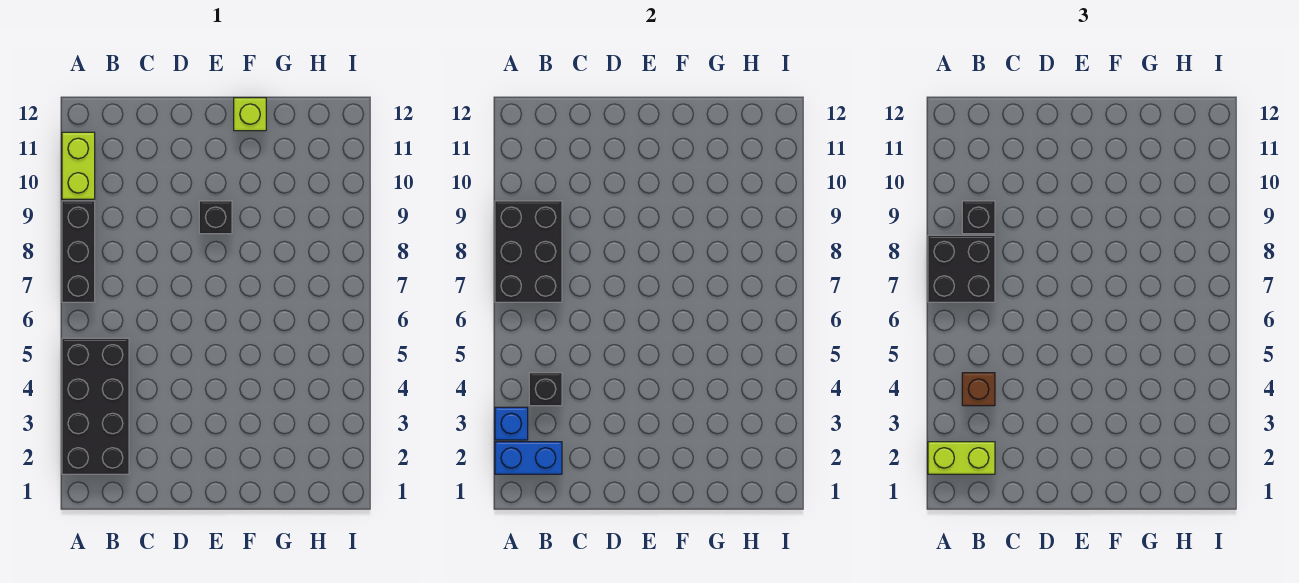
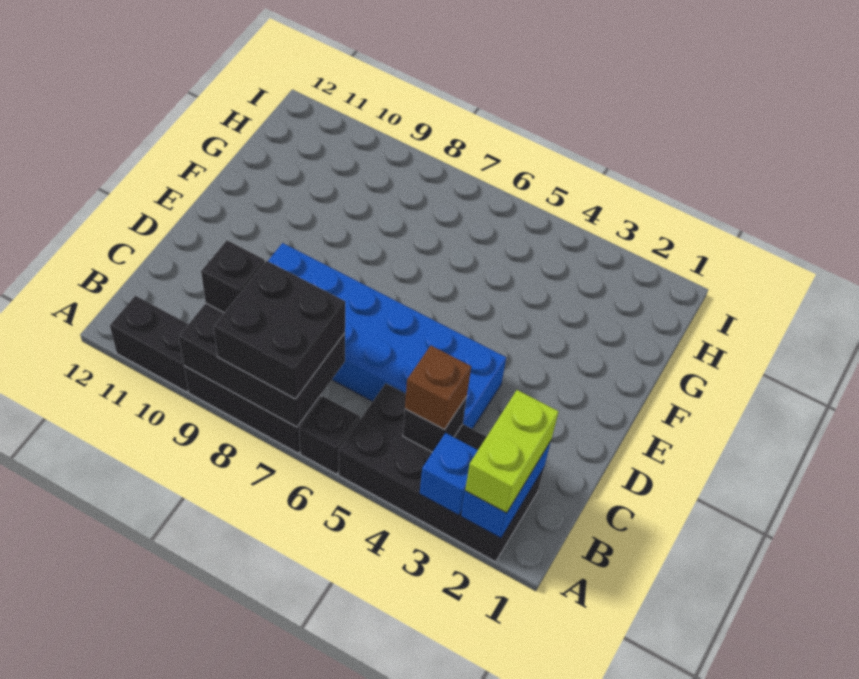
lime 1x2 brick [62,132,95,199] -> black 1x2 brick [110,296,188,392]
none -> blue 2x6 brick [268,243,506,429]
black 1x1 brick [199,201,232,234] -> black 1x1 brick moved to [299,396,360,474]
lime 1x1 brick [234,98,266,131] -> none

